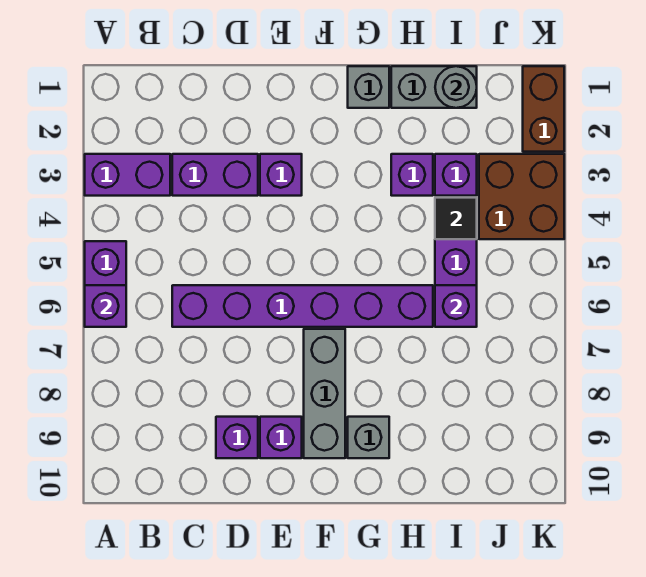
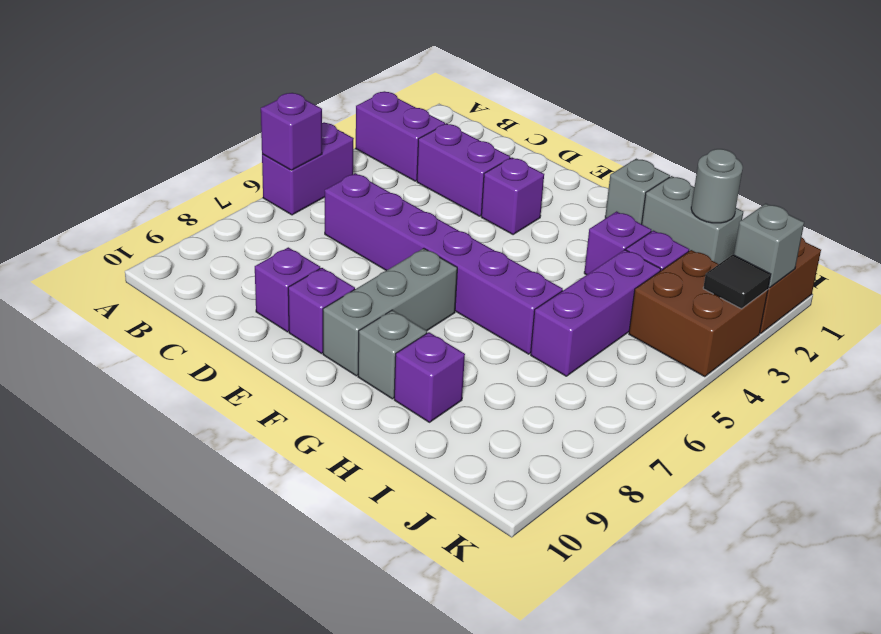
black 1x1 tile [435,198,477,239] -> black 1x1 tile moved to [703,255,771,309]
purple 1x1 brick [435,285,477,327] -> purple 1x1 brick moved to [394,332,465,422]
none -> grey 1x1 brick [734,204,804,288]

